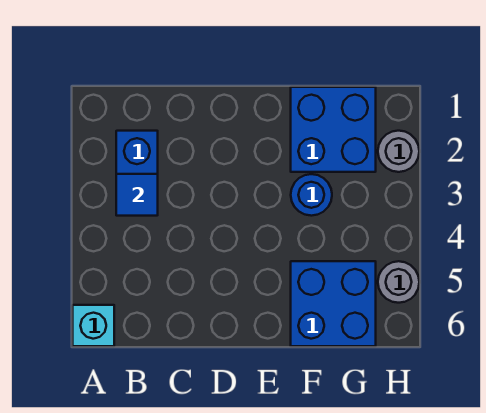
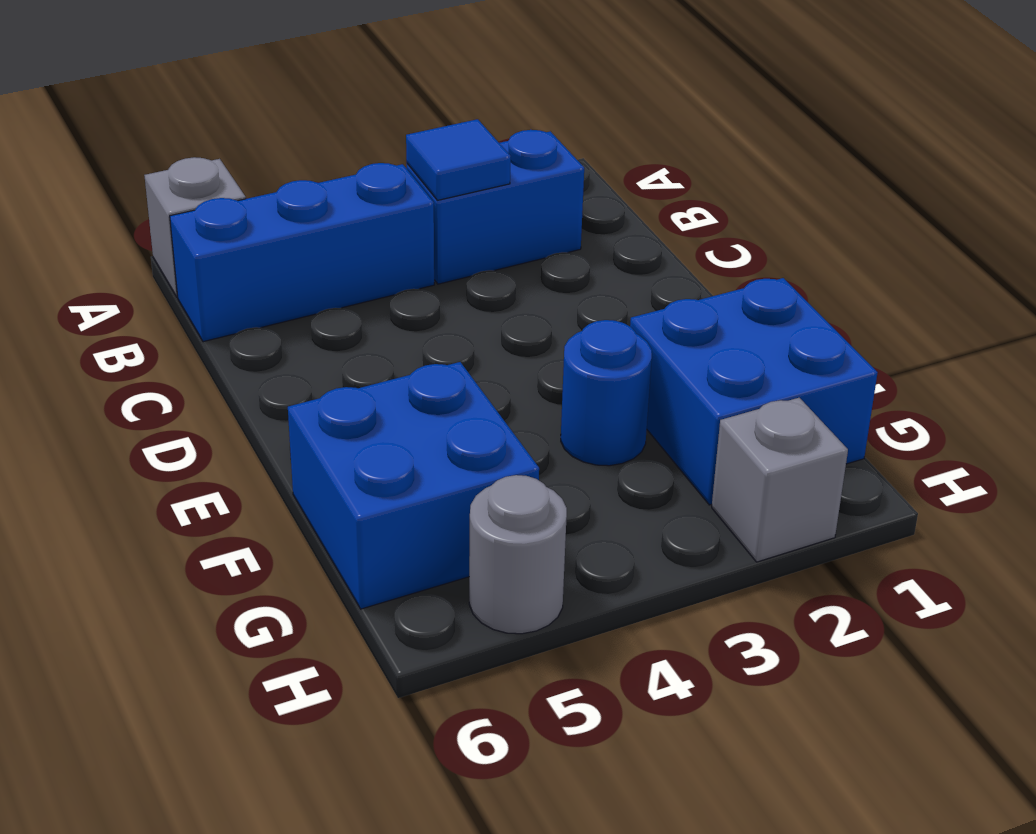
cyan 1x1 brick [73,305,114,346] -> grey 1x1 brick [144,157,246,297]
none -> blue 1x3 brick [170,163,434,342]
grey 1x1 round brick [378,131,419,172] -> grey 1x1 brick [712,398,848,562]

